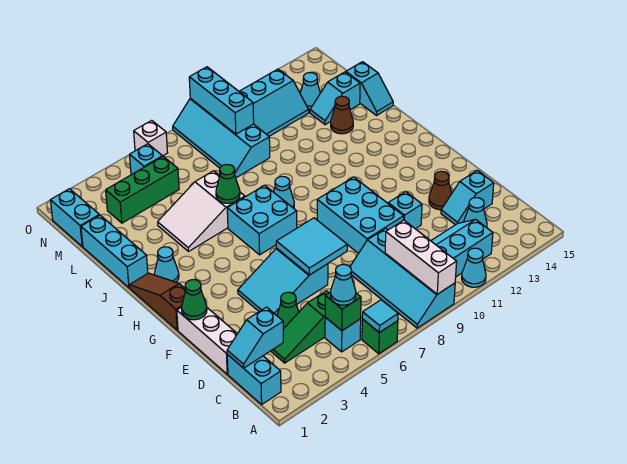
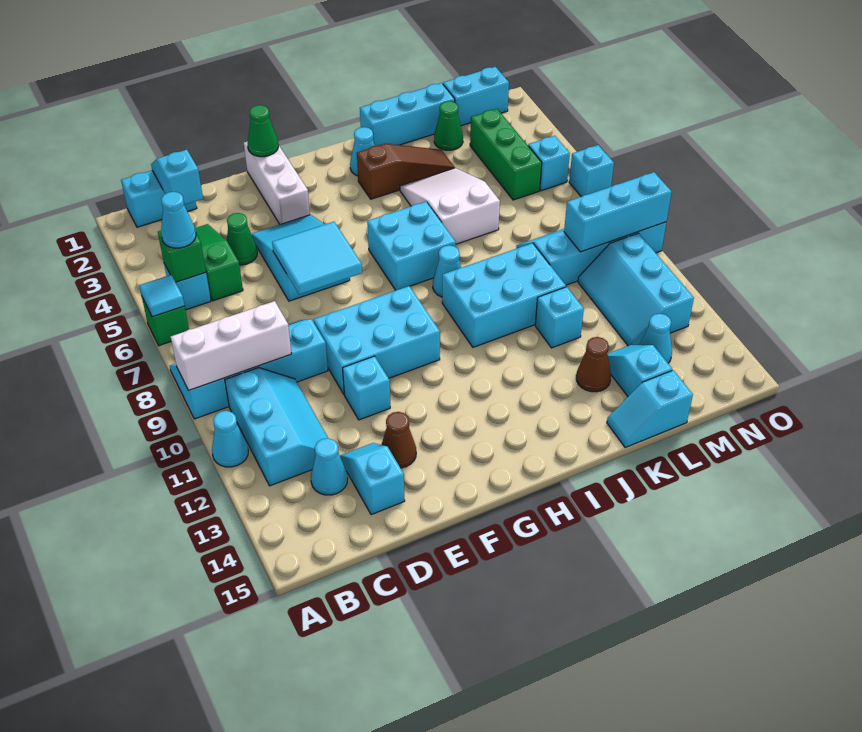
white 1x3 brick [177,307,237,374] -> white 1x3 brick turned to [244,141,310,224]
brown 1x3 slope [129,273,185,330] -> brown 1x3 slope moved to [357,144,455,199]
none -> cyan 2x3 brick [442,243,566,347]
green 1x1 cone [216,165,240,203] -> green 1x1 cone moved to [434,101,463,150]
none -> cyan 1x1 brick [535,287,584,348]
white 1x1 brick [134,120,167,156] -> cyan 1x1 brick [569,145,614,197]

